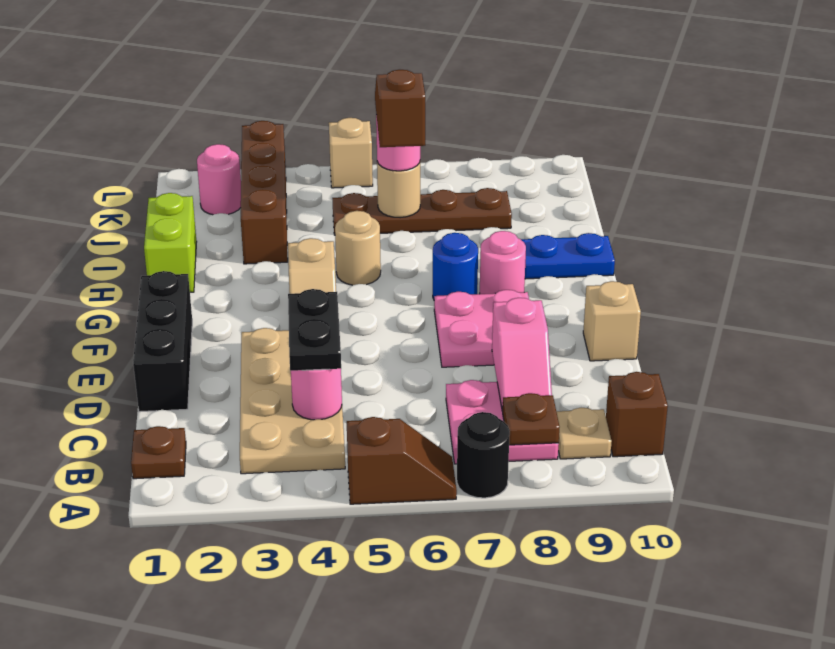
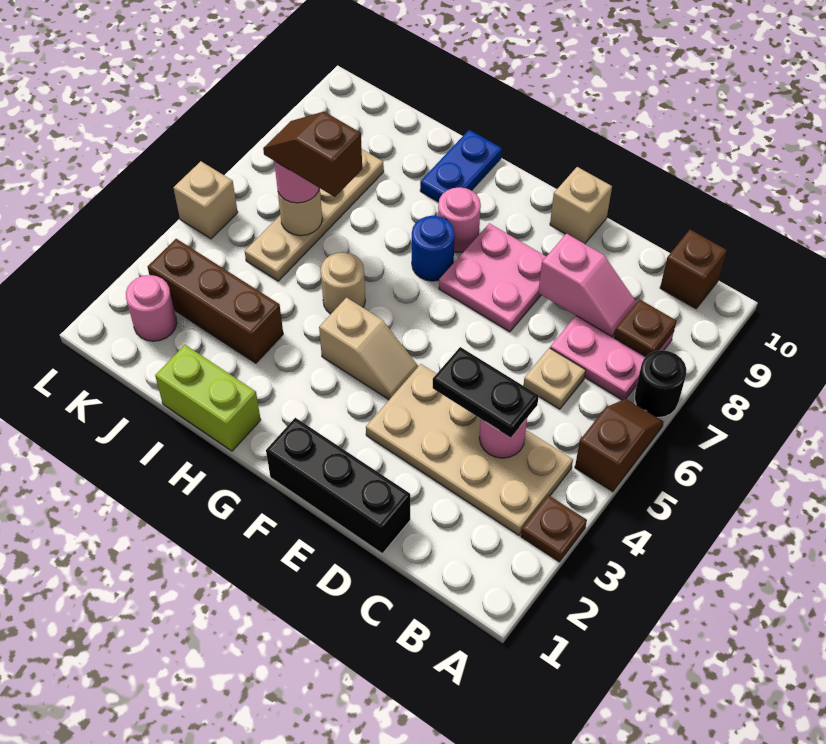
brown 1x1 plate [131,426,186,479] -> brown 1x1 plate moved to [521,495,587,562]
tan 1x1 plate [556,408,612,459] -> tan 1x1 plate moved to [524,348,586,409]
brown 1x4 brick [241,121,288,264] -> brown 1x3 brick [147,239,283,363]
brown 1x4 plate [332,188,512,235] -> tan 1x4 plate [245,149,384,281]

